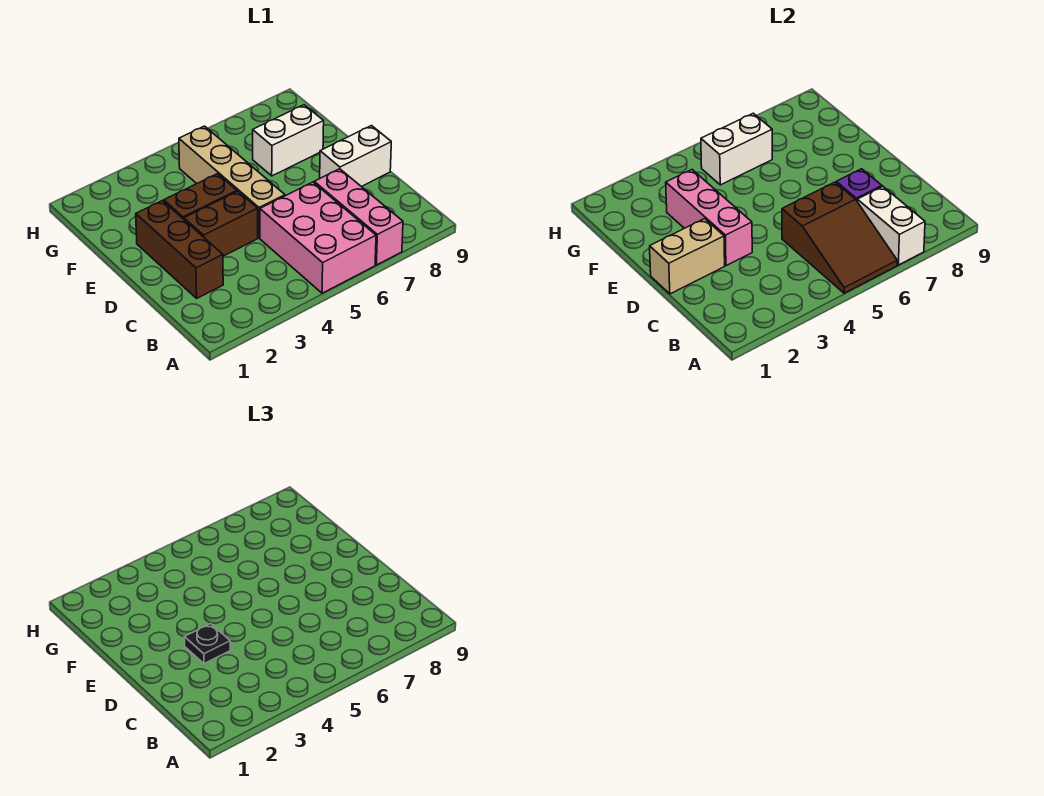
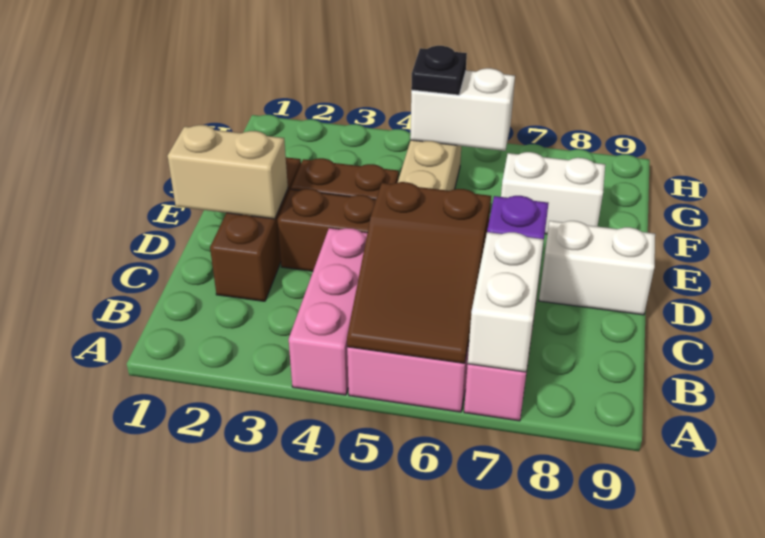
pink 1x3 brick [666,170,752,266] -> pink 1x3 brick moved to [289,228,367,395]
black 1x1 plate [184,624,230,664] -> black 1x1 plate moved to [411,46,467,95]

